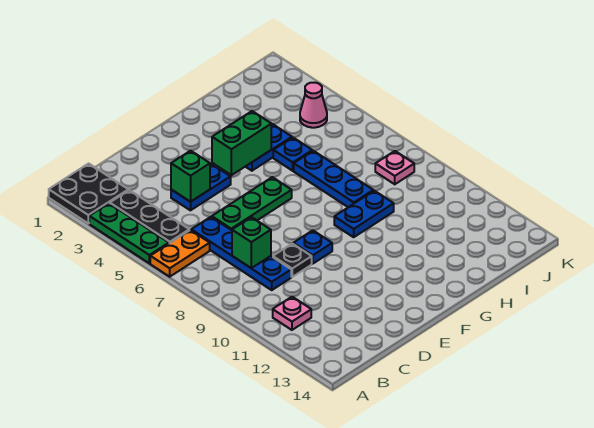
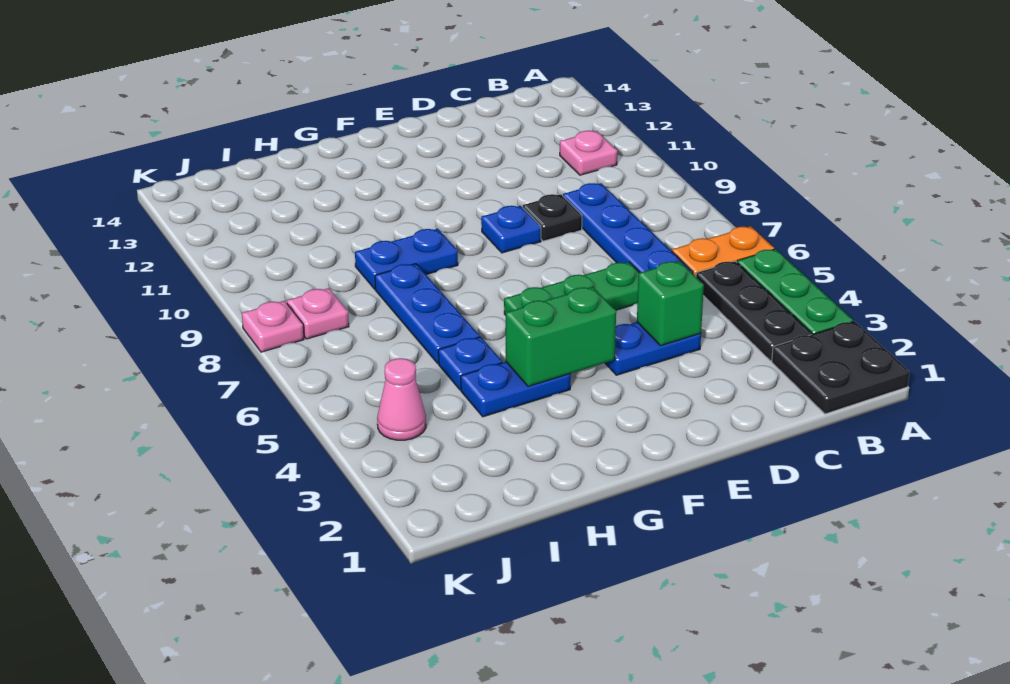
green 1x1 brick [232,217,271,268] -> none
none -> pink 1x1 plate [242,301,304,352]

